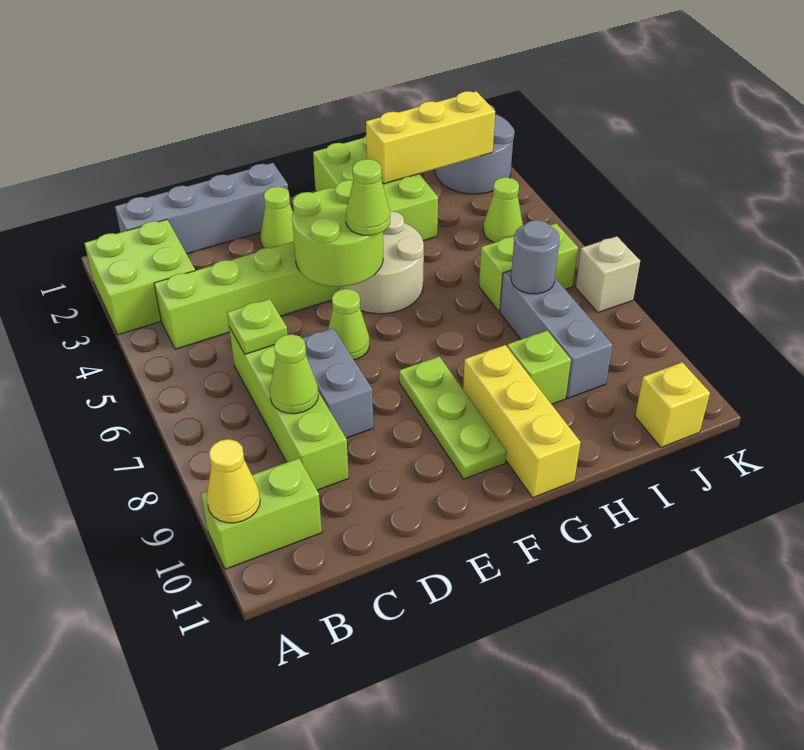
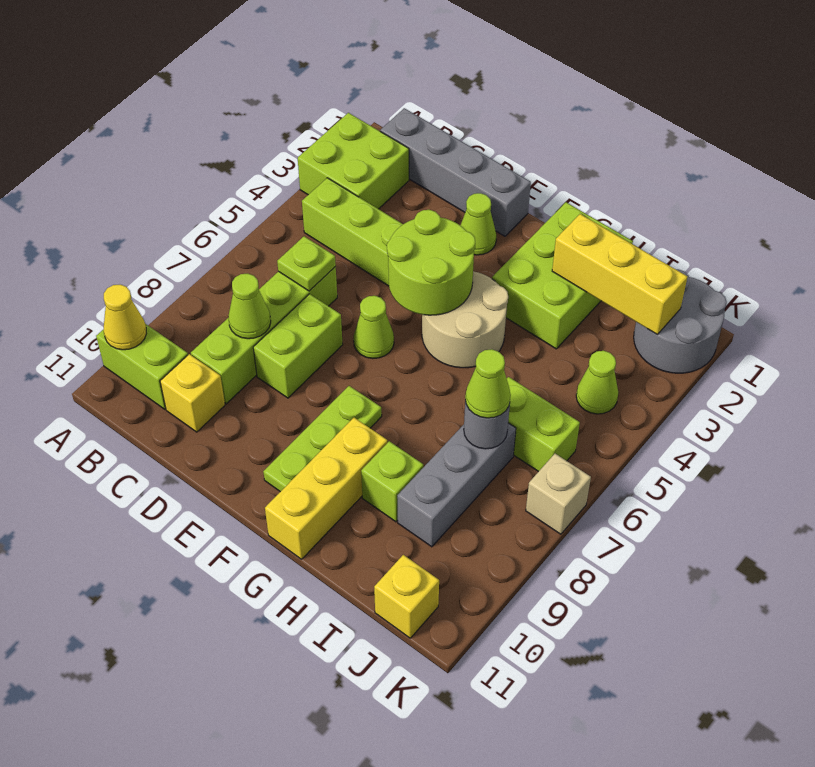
none -> yellow 1x1 brick [160,354,225,432]
grey 1x2 brick [302,328,373,438] -> lime 1x2 brick [253,294,343,398]
lime 1x1 cone [346,159,390,235] -> lime 1x1 cone moved to [465,349,511,418]

